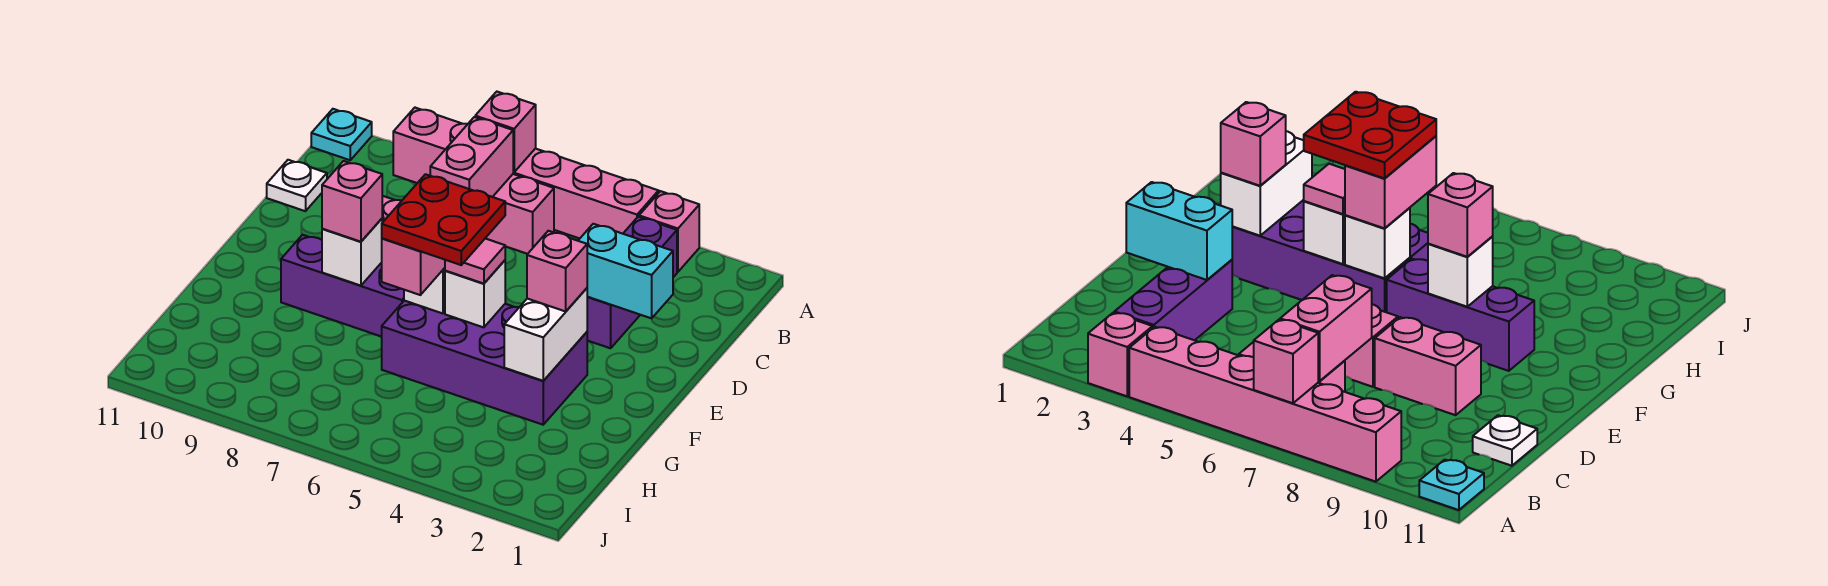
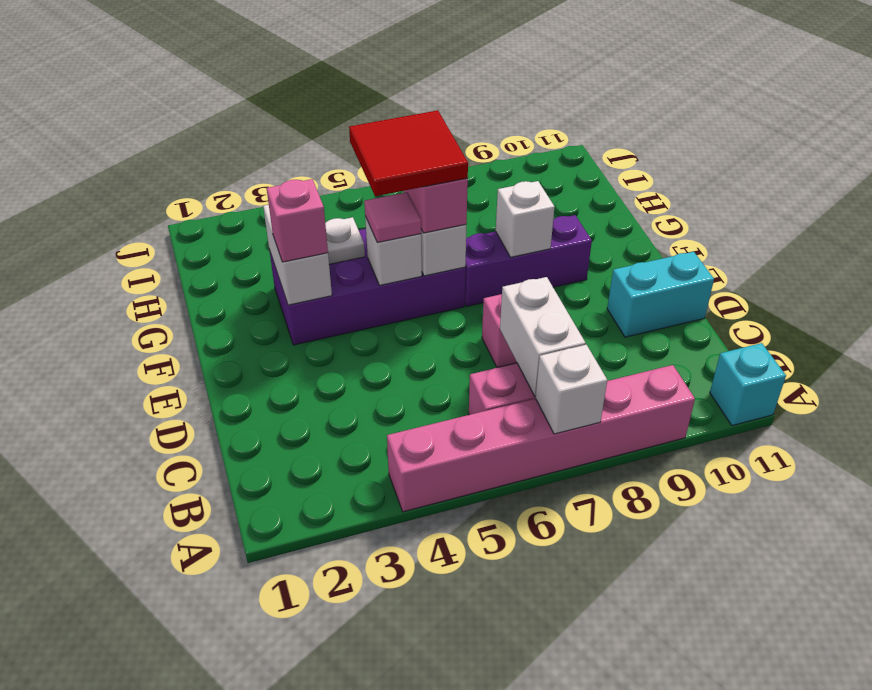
pink 1x1 brick [639,191,699,272] -> none
pink 1x1 brick [475,92,536,172] -> white 1x1 brick [535,345,607,434]
cyan 1x1 plate [311,109,372,160] -> cyan 1x1 brick [710,343,786,426]
purple 1x3 brick [587,217,677,348] -> none
pink 1x2 brick [430,117,513,197] -> white 1x2 brick [500,277,586,396]
white 1x1 plate [267,160,327,211] -> white 1x1 plate moved to [325,217,365,264]
cyan 1x2 brick [578,224,673,319] -> cyan 1x2 brick moved to [607,252,714,337]
pink 1x2 brick [1375,317,1481,415] -> none
red 2x2 plate [382,174,505,265] -> red 2x2 tile [349,110,468,196]
pink 1x1 brick [322,161,382,242] -> none

